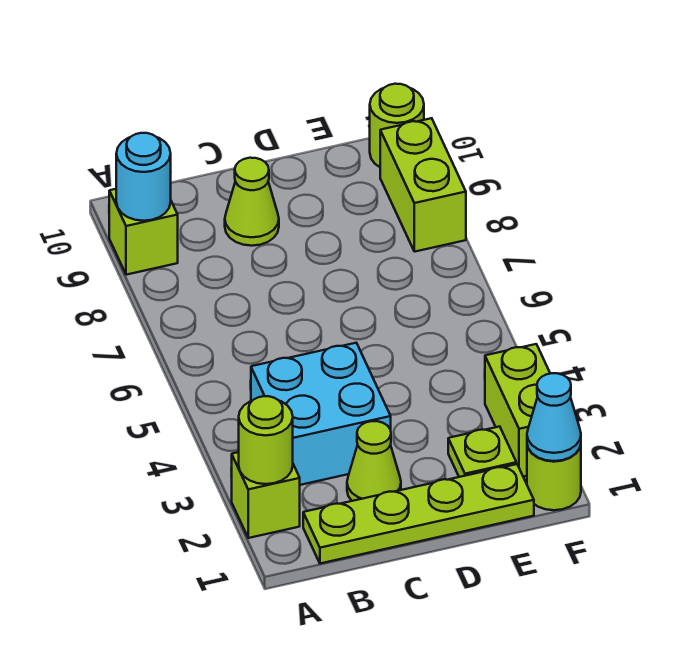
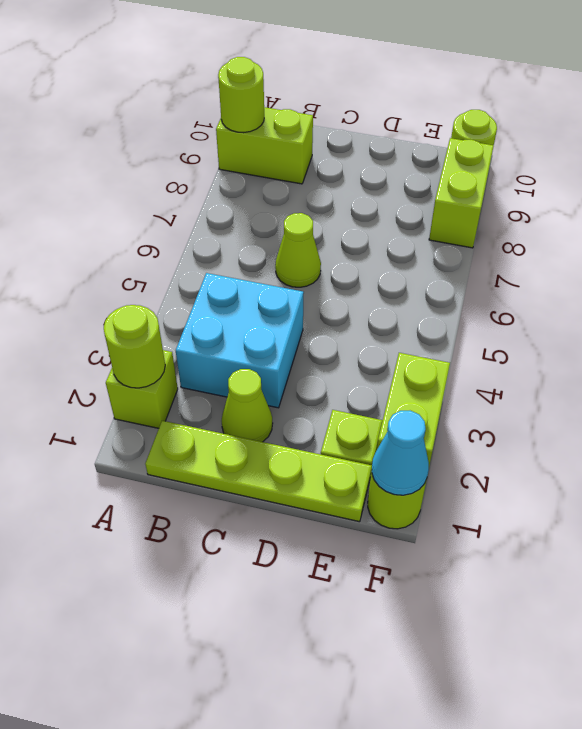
lime 1x1 brick [109,189,178,275] -> lime 1x2 brick [216,107,313,184]
cyan 1x1 round brick [116,133,171,221] -> lime 1x1 round brick [218,57,264,133]
lime 1x1 cone [225,158,279,246] -> lime 1x1 cone moved to [275,213,321,287]

